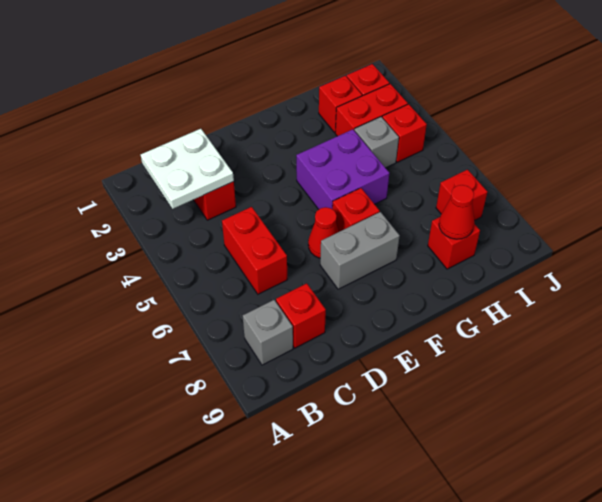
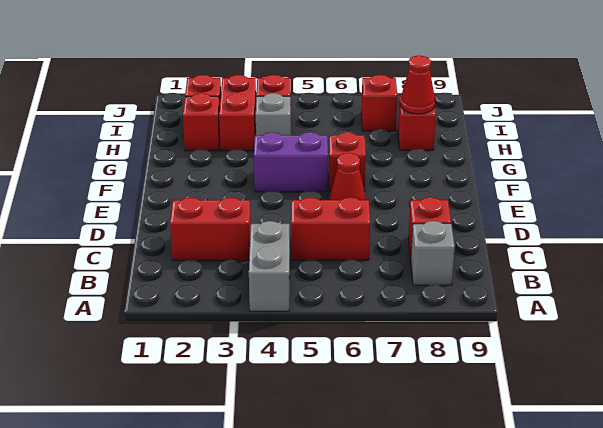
white 2x2 plate [141,129,234,209] -> none
grey 1x2 brick [320,212,400,289] -> grey 1x2 brick moved to [249,221,290,311]
purple 2x2 brick [296,129,389,209] -> purple 1x2 brick [254,132,328,192]

